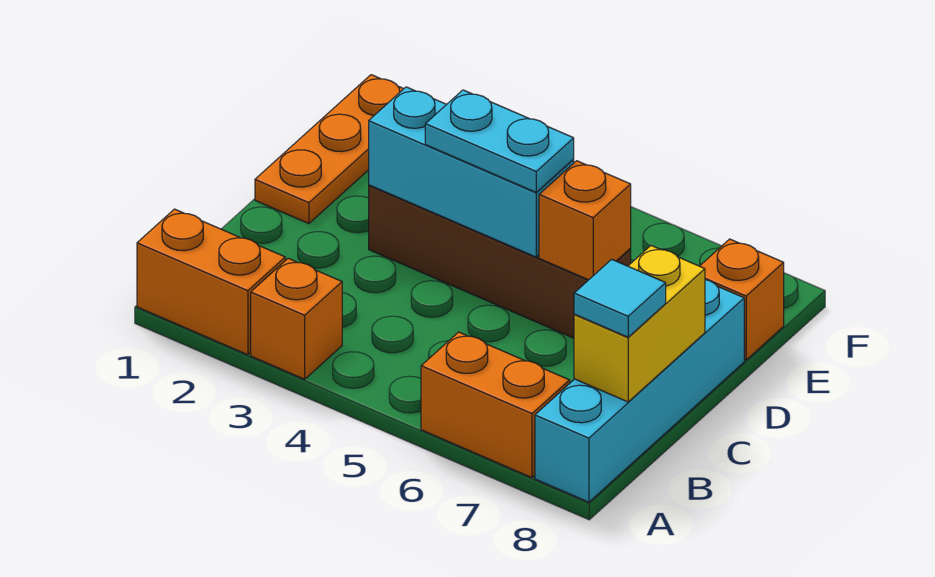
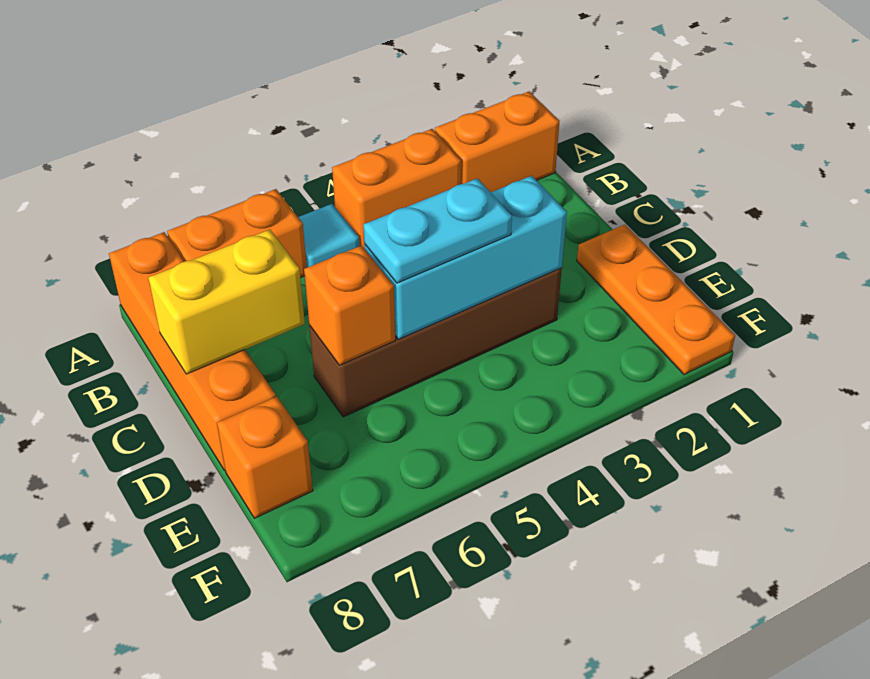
orange 1x1 brick [251,258,342,379] -> orange 1x2 brick [332,129,461,249]
cyan 1x4 brick [535,280,744,502] -> orange 1x4 brick [109,232,276,471]
yellow 1x2 brick [574,246,705,402] -> yellow 1x2 brick turned to [149,229,305,374]
cyan 1x1 tile [574,259,666,337] -> cyan 1x1 tile moved to [298,204,359,268]

